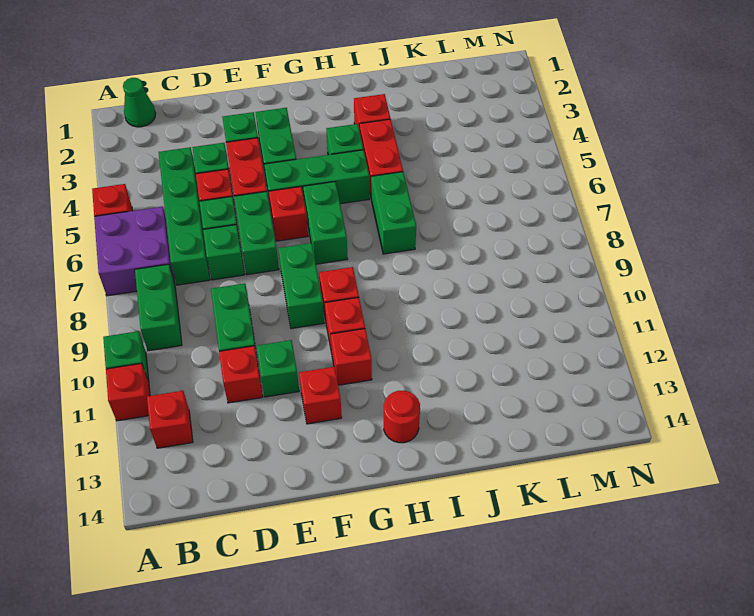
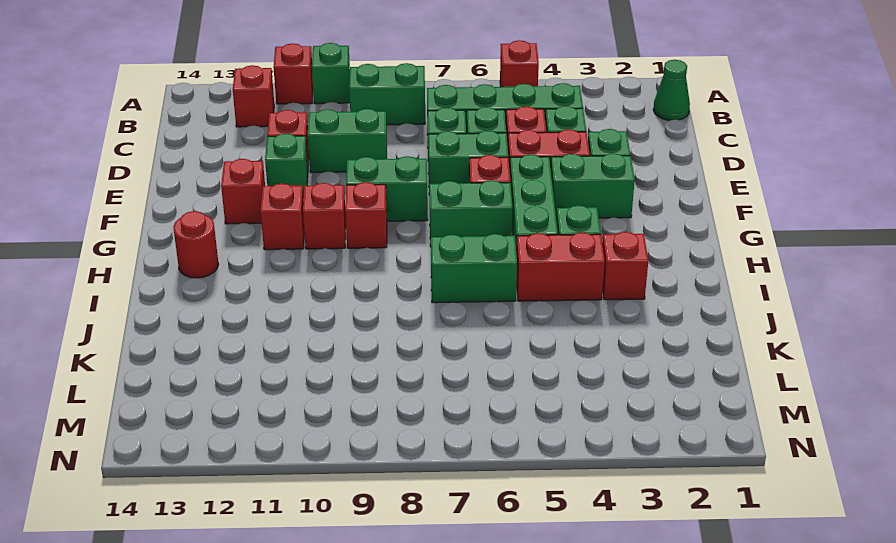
purple 2x2 brick [94,207,175,296] -> none

